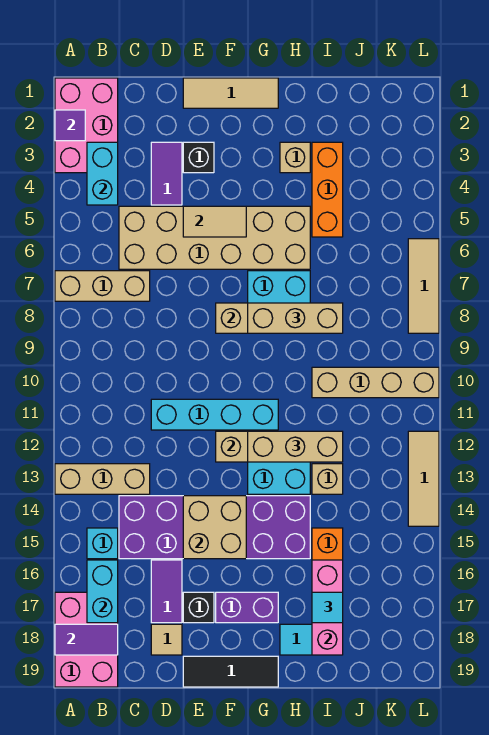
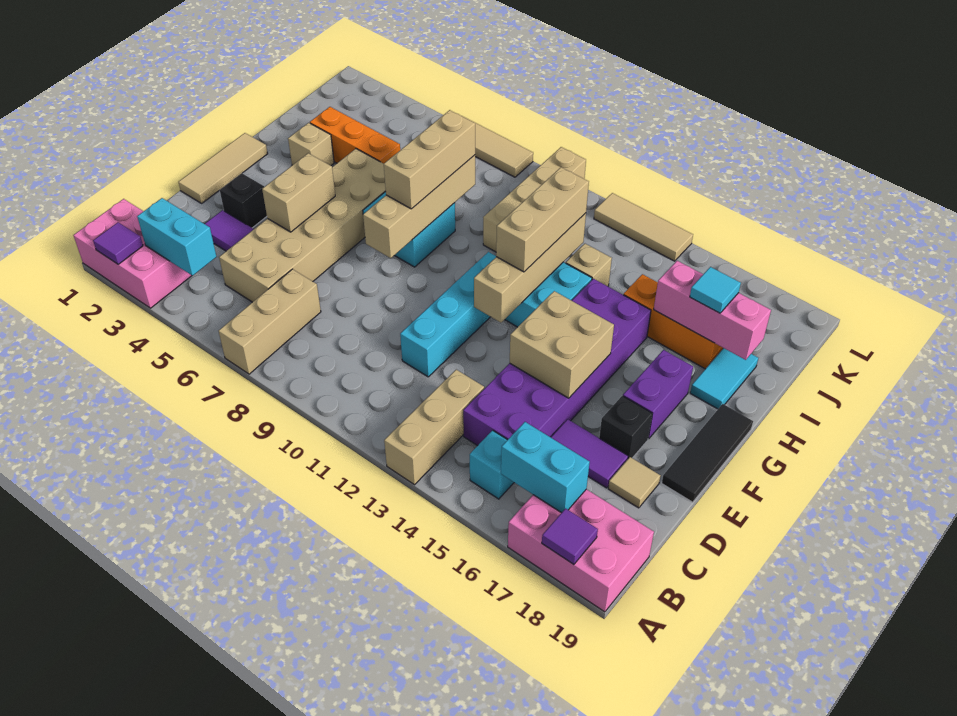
purple 1x2 tile [55,624,118,655] -> purple 1x1 tile [542,508,598,564]
tan 1x2 tile [183,206,246,237] -> tan 1x2 brick [262,153,335,232]

